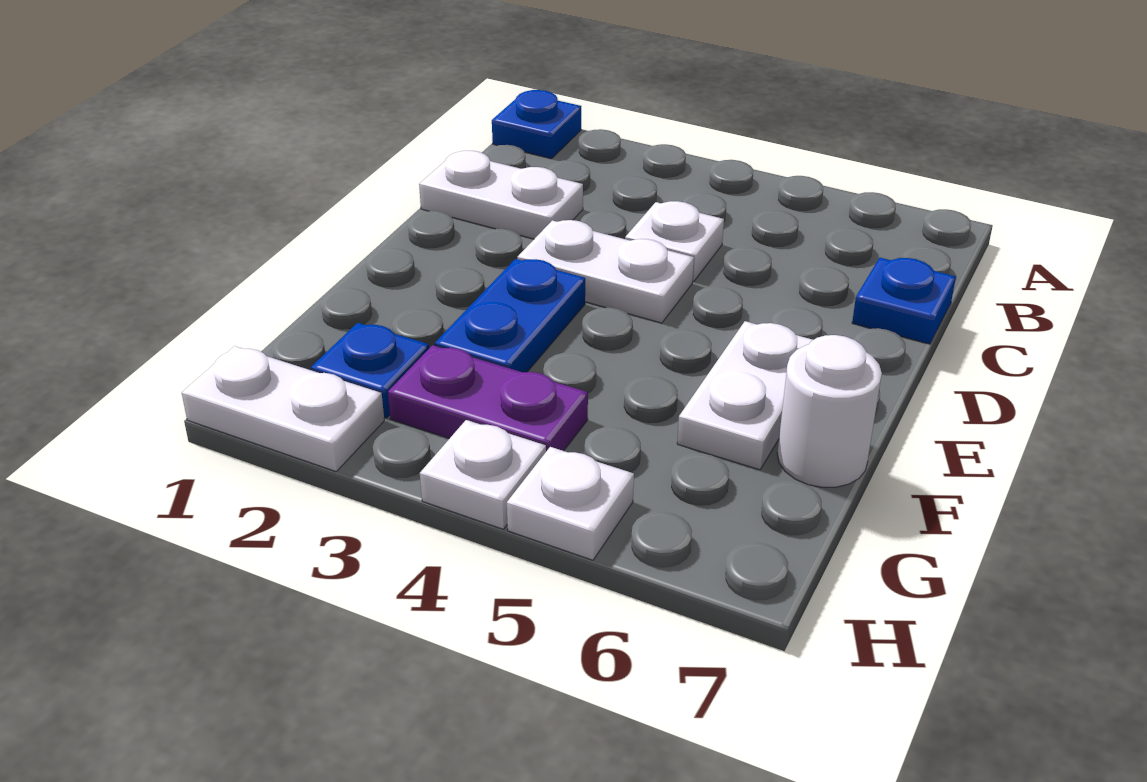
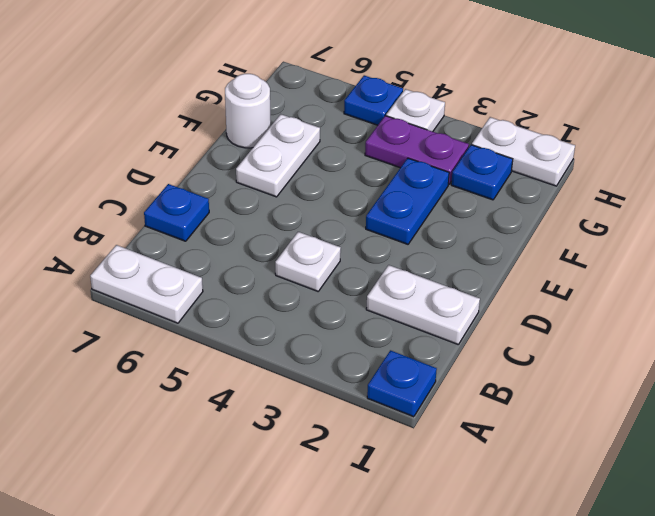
white 1x2 plate [517,220,694,323] -> white 1x2 plate moved to [90,245,203,323]
white 1x1 plate [507,447,634,560] -> blue 1x1 plate [344,75,403,125]

